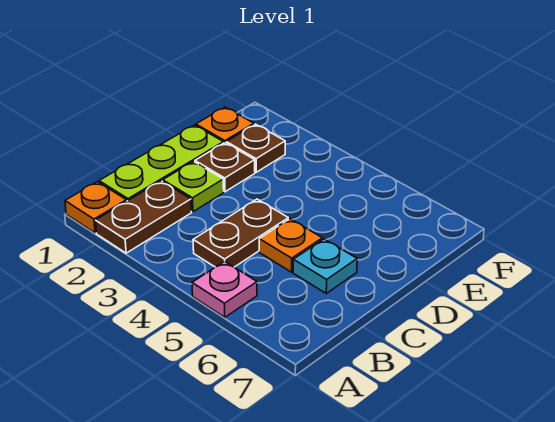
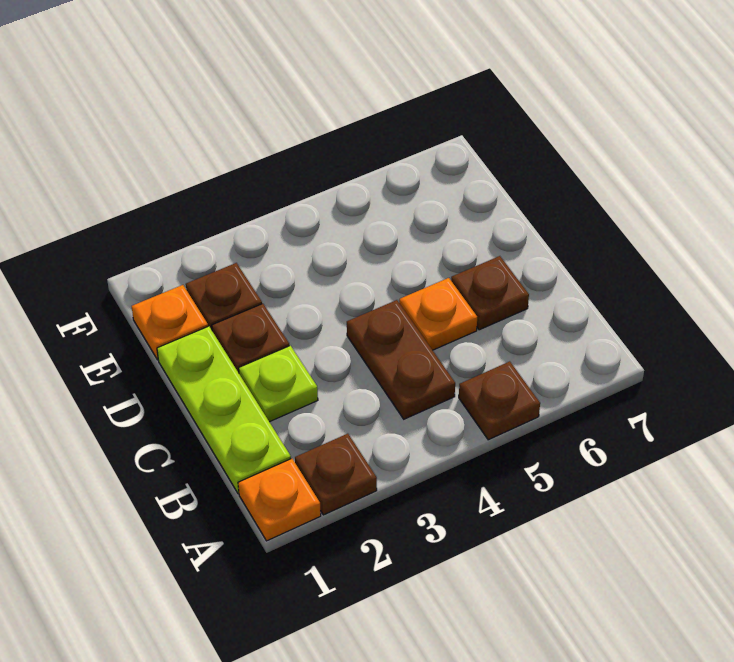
brown 1x2 plate [96,181,191,253] -> brown 1x1 plate [295,434,377,515]
pink 1x1 plate [192,261,257,317] -> brown 1x1 plate [459,361,540,440]
cyan 1x1 plate [293,239,357,293] -> brown 1x1 plate [451,256,529,330]

